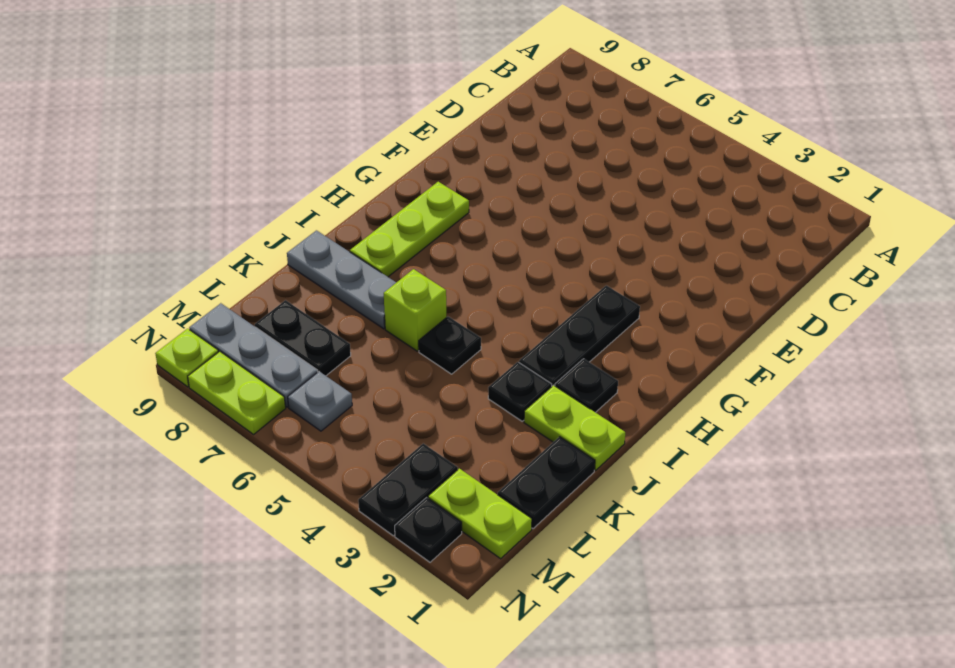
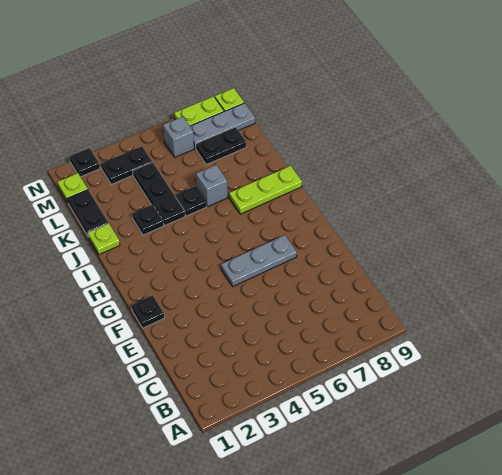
black 1x3 plate [519,285,640,386] -> black 1x3 plate moved to [133,162,185,225]
lime 1x3 plate [350,182,469,277] -> lime 1x3 plate turned to [229,166,302,214]
black 1x1 plate [555,359,618,413] -> black 1x1 plate moved to [131,295,164,328]
lime 1x2 plate [524,385,625,470] -> lime 1x1 plate [88,224,120,255]
lime 1x1 brick [384,269,447,351] -> grey 1x1 brick [196,165,228,206]
grey 1x3 plate [287,230,396,329] -> grey 1x3 plate moved to [221,235,297,286]
lime 1x2 plate [428,469,532,559] -> lime 1x1 plate [58,173,88,202]
black 1x2 plate [358,443,458,536] -> black 1x2 plate turned to [101,146,152,185]
grey 1x1 plate [288,371,352,431] -> grey 1x1 brick [163,117,194,157]

